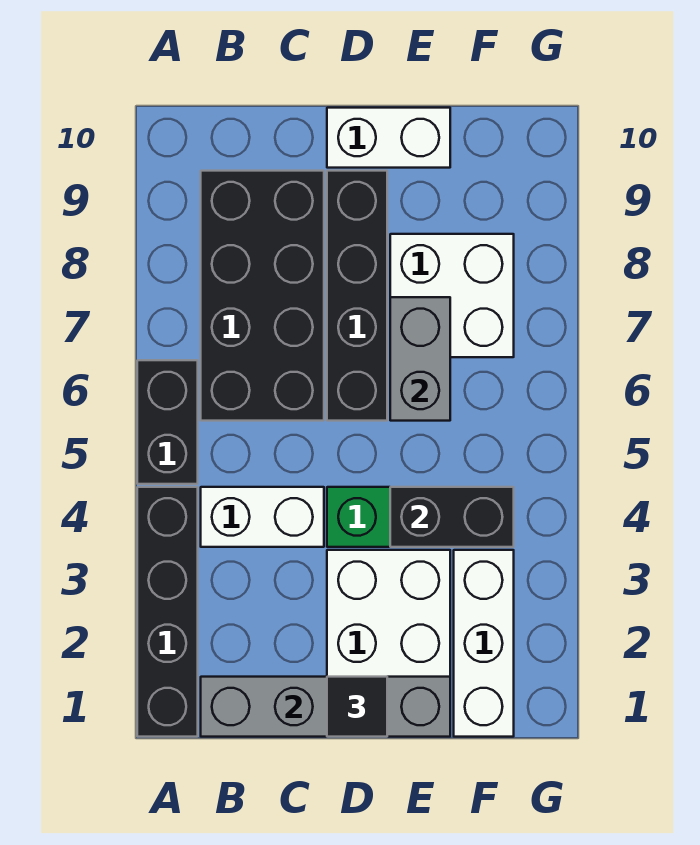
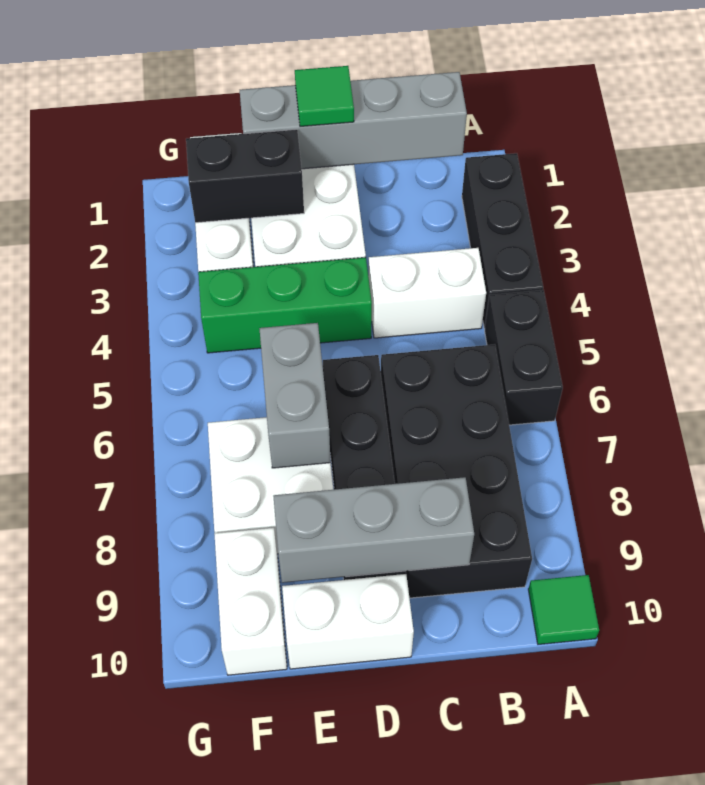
black 1x4 brick [137,487,198,737] -> black 1x3 brick [462,153,543,328]
none -> green 1x1 tile [528,575,599,644]
none -> grey 1x3 brick [273,477,474,583]
black 1x1 tile [327,677,387,737] -> green 1x1 tile [295,66,354,126]
black 1x2 brick [390,487,514,547] -> black 1x2 brick moved to [186,129,304,223]
none -> white 1x2 brick [214,528,287,675]

